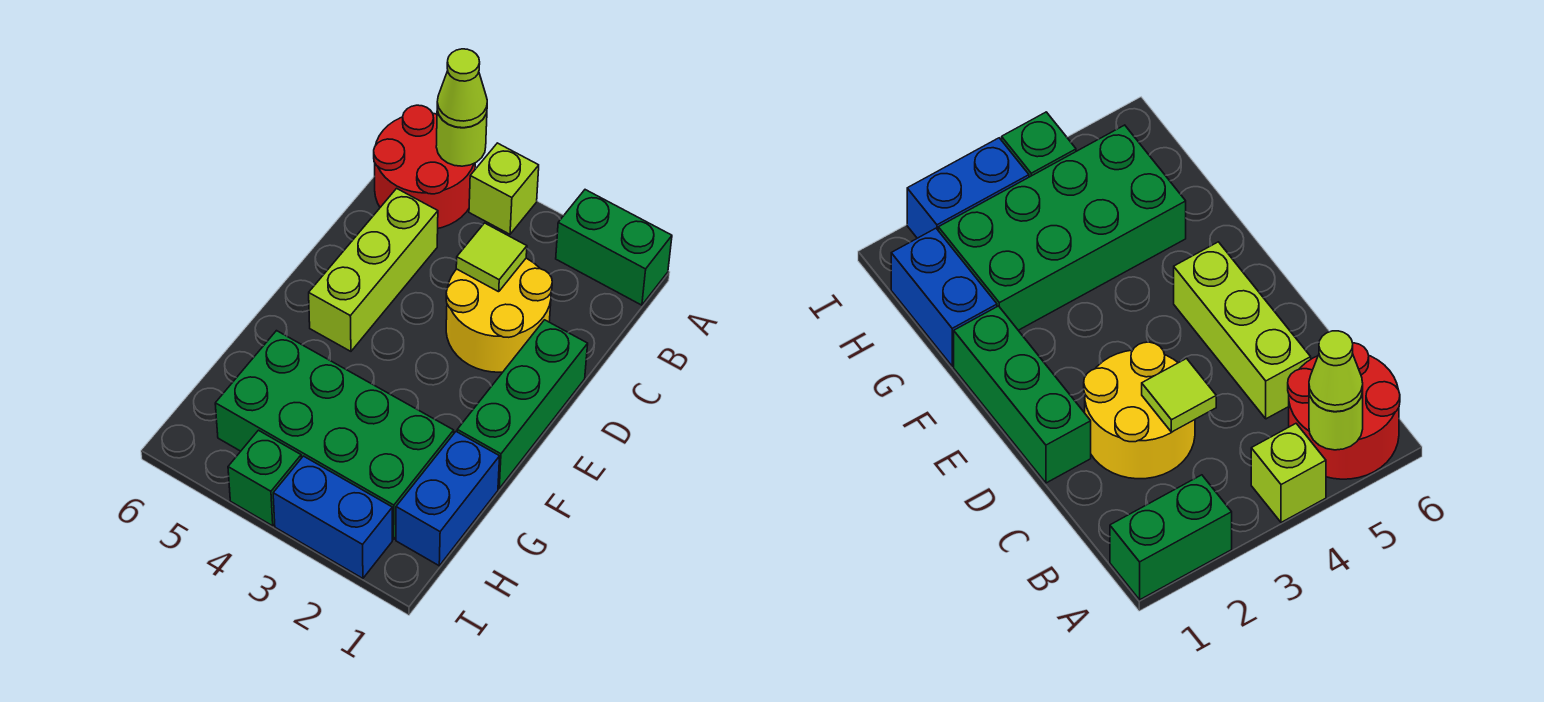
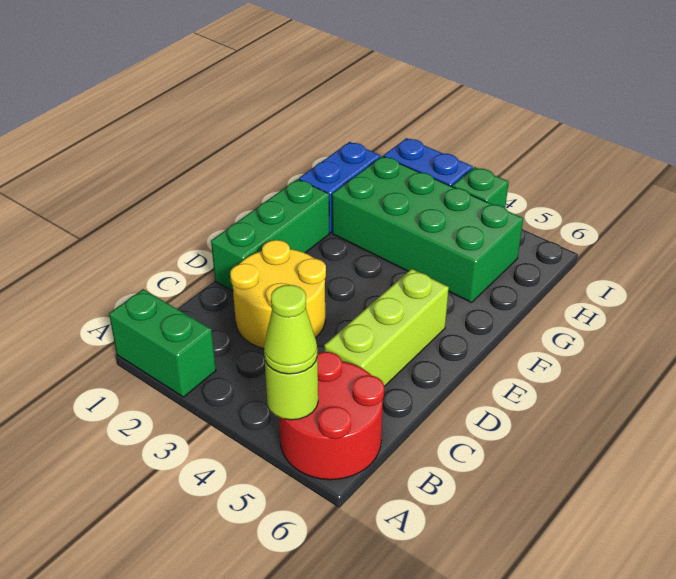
lime 1x1 brick [469,143,539,234] -> none
lime 1x1 tile [456,223,527,292] -> none

